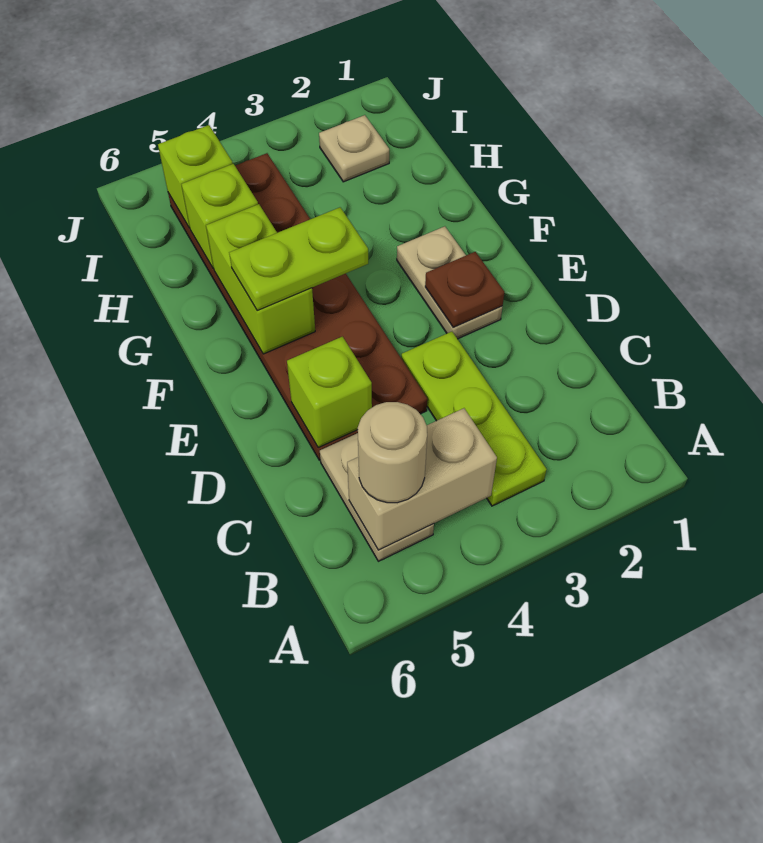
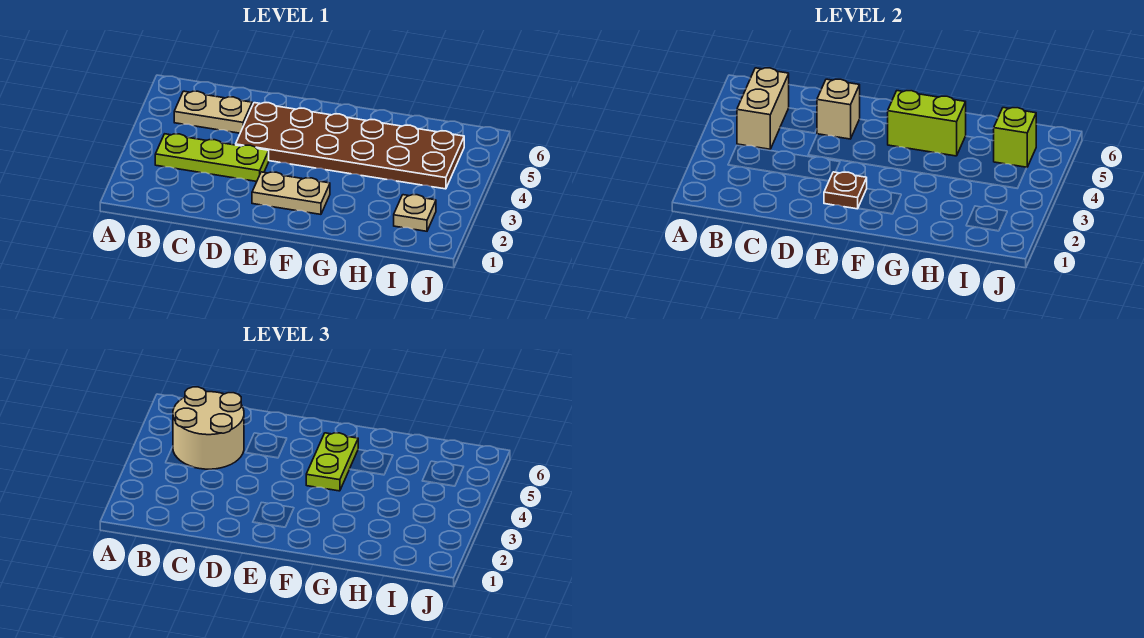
tan 1x1 round brick [358,402,427,503] -> tan 2x2 round brick [173,387,244,469]
lime 1x1 brick [287,337,372,448] -> tan 1x1 brick [817,79,860,139]
lime 1x1 brick [182,164,258,268] -> none

